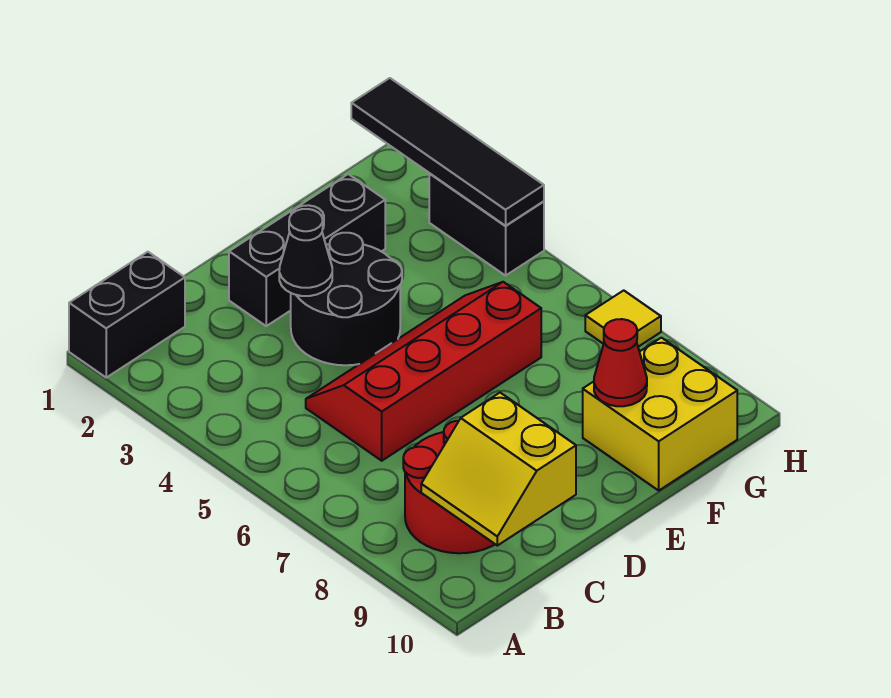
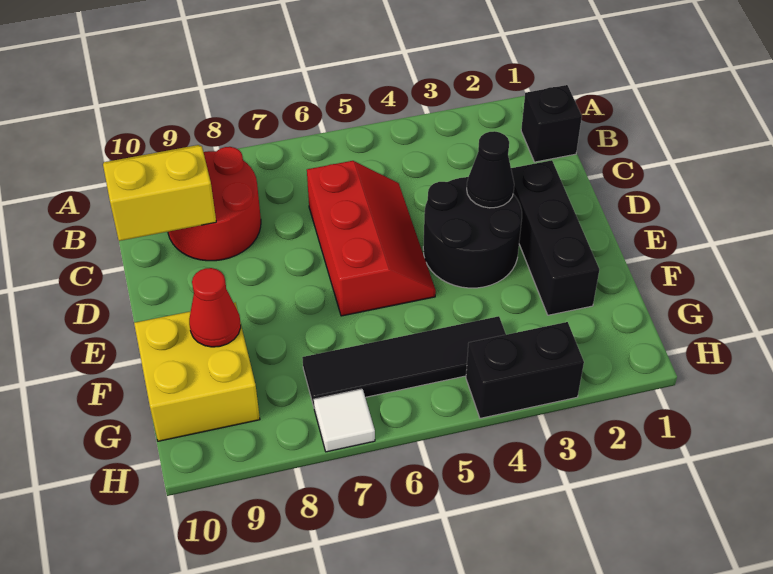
black 1x2 brick [69,252,185,377] -> black 1x1 brick [521,85,582,162]
red 2x4 slope [306,282,541,461] -> red 2x3 slope [307,161,436,316]
black 1x4 tile [351,78,544,226] -> black 1x4 tile moved to [302,316,506,406]
yellow 1x1 tile [585,290,661,347] -> white 1x1 tile [314,389,375,452]

